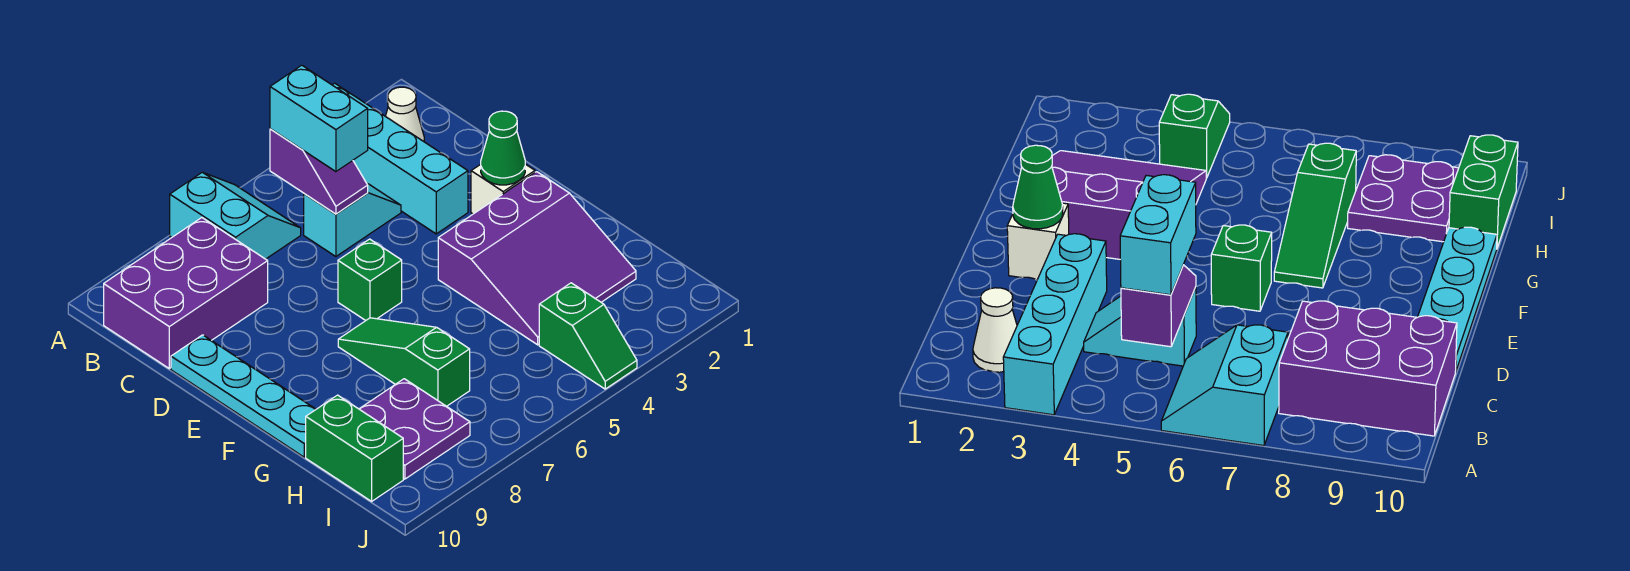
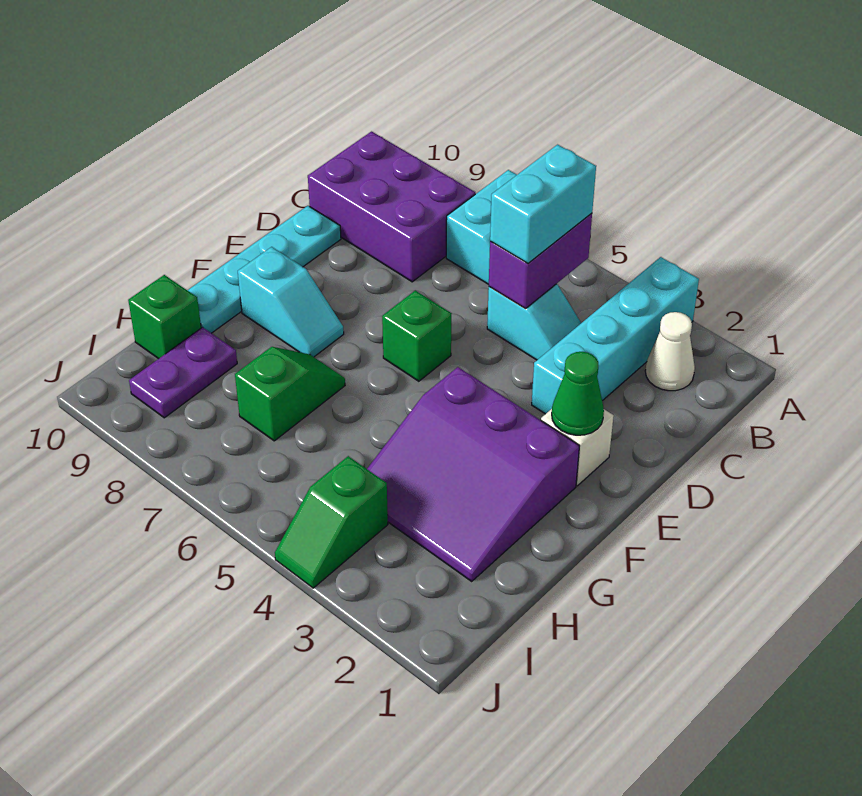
purple 1x2 slope [270,129,368,214] -> purple 1x2 brick [489,213,592,308]
green 1x3 slope [338,318,470,406] -> green 1x2 slope [235,347,345,441]
none -> cyan 1x2 slope [238,247,344,357]
purple 2x2 plate [360,379,470,479] -> purple 1x2 plate [129,327,237,418]
green 1x2 brick [306,395,403,501] -> green 1x1 brick [128,275,201,359]

